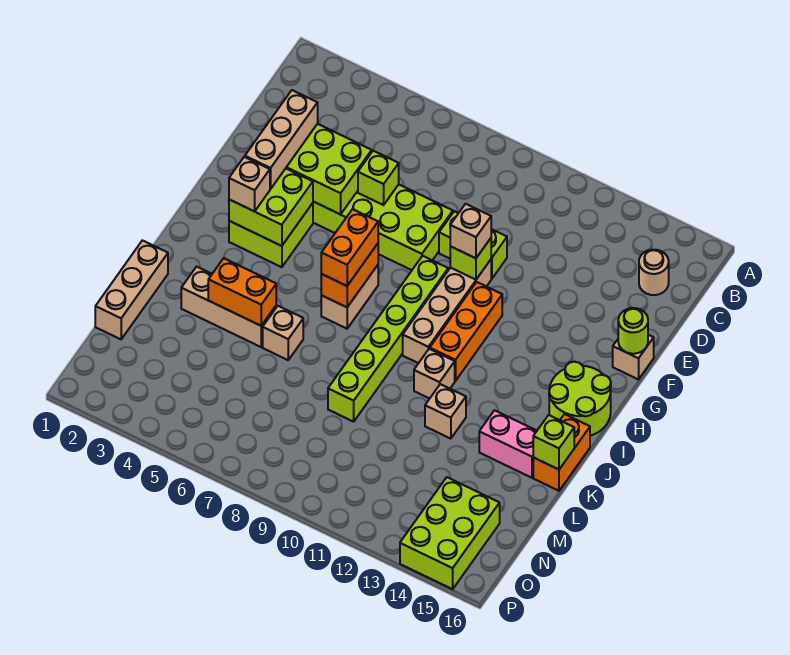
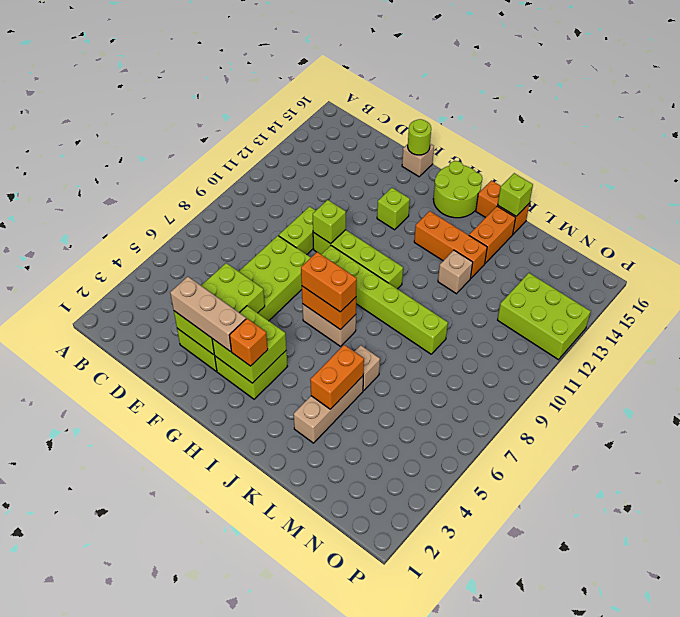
tan 1x1 round brick [639,250,669,295] -> none
lime 1x1 brick [358,151,399,205] -> lime 1x1 brick moved to [377,188,410,230]
tan 1x4 brick [403,260,491,363] -> lime 1x4 brick [313,230,403,289]
tan 1x1 brick [450,204,491,258] -> none
orange 1x3 brick [430,282,502,381] -> orange 1x3 brick moved to [414,211,487,278]
tan 1x1 brick [229,157,270,211] -> orange 1x1 brick [229,319,268,366]
tan 1x1 brick [414,349,455,399] -> none
tan 1x3 brick [95,240,168,339] -> none
pink 1x2 brick [479,410,537,478] -> orange 1x2 brick [469,206,516,263]
lime 2x3 brick [400,477,500,589] -> lime 2x3 brick moved to [498,273,591,360]

